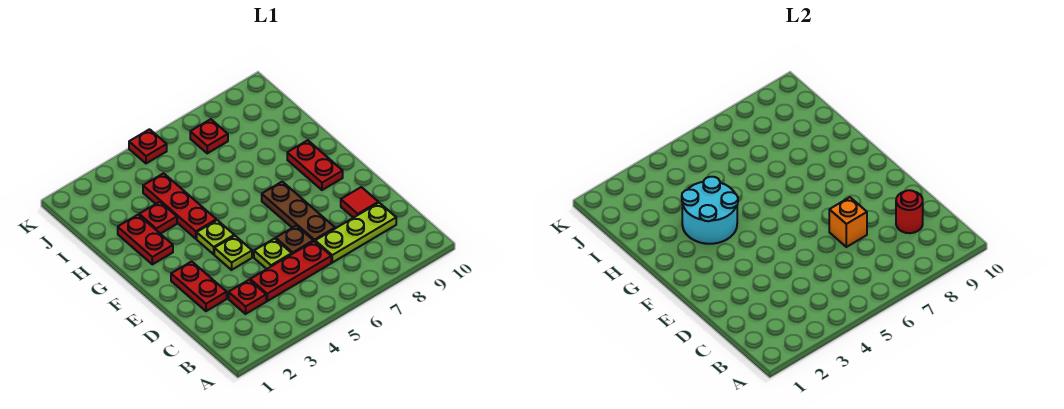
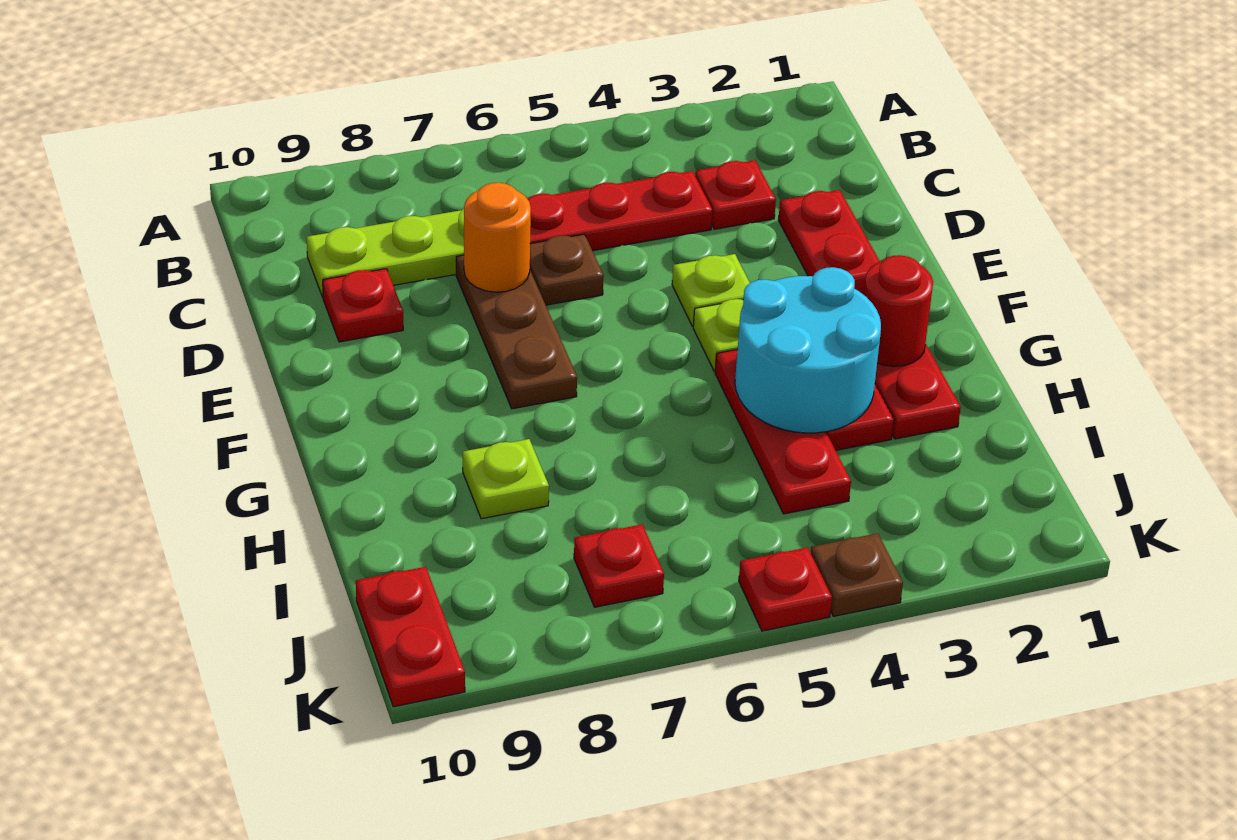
red 1x1 round brick [896,190,923,233] -> red 1x1 round brick moved to [864,255,933,366]
lime 1x1 plate [254,238,292,269] -> lime 1x1 plate moved to [463,439,549,519]
orange 1x1 brick [829,197,867,247] -> orange 1x1 round brick [464,183,531,292]
red 1x1 tile [341,187,378,218] -> red 1x1 plate [323,269,403,342]
red 1x2 plate [287,140,343,190] -> red 1x2 plate moved to [356,567,465,707]
none -> brown 1x1 plate [811,533,903,616]

